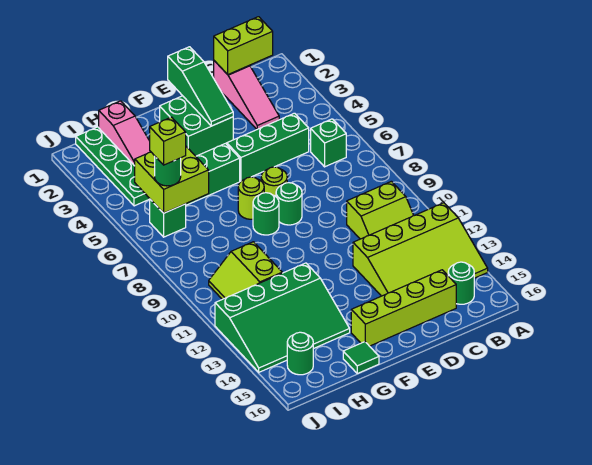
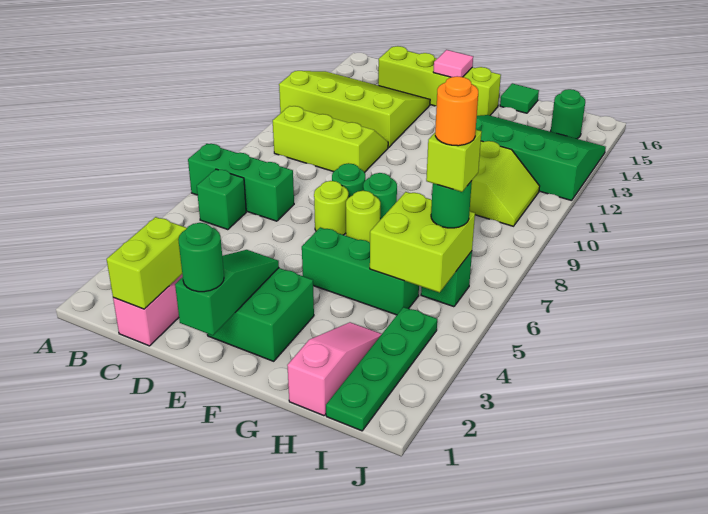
lime 1x2 brick [214,17,273,74] -> lime 1x2 brick turned to [107,217,187,309]
lime 2x2 slope [347,181,414,239] -> lime 2x3 slope [273,106,388,172]
green 1x1 round brick [448,262,474,304] -> green 1x1 round brick moved to [178,223,224,292]
green 1x3 brick [227,113,309,181] -> green 1x3 brick moved to [188,144,294,221]
none -> pink 1x1 tile [433,50,473,77]
none -> orange 1x1 round brick [435,76,478,146]

